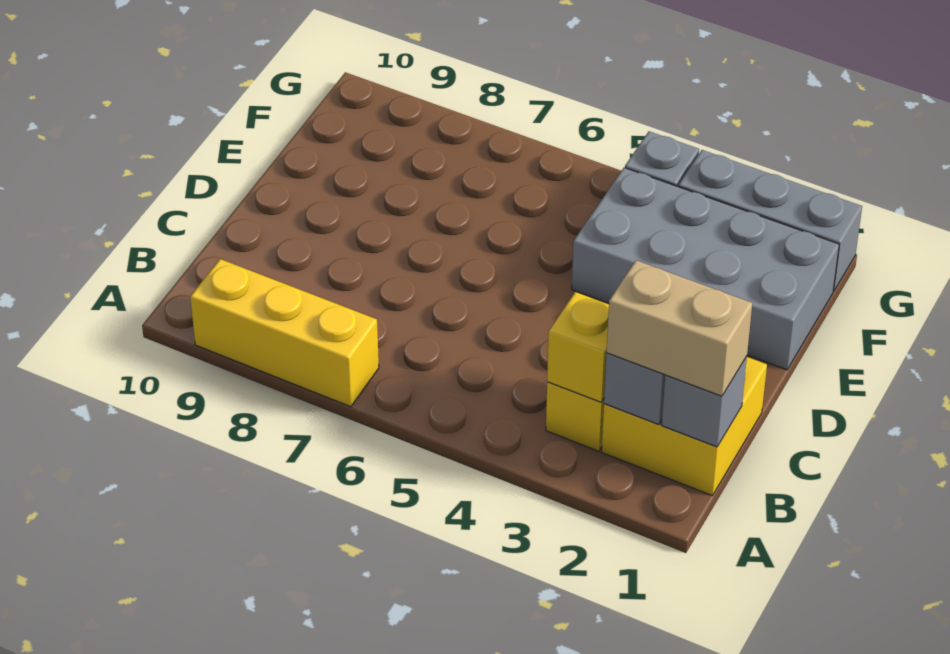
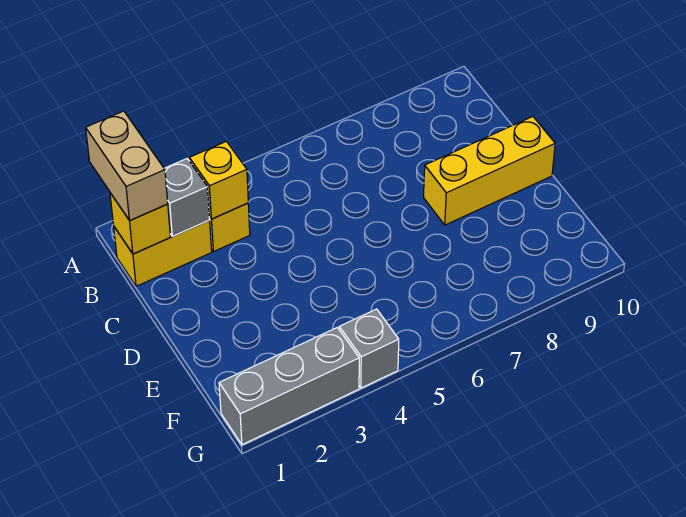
yellow 1x3 brick [190,259,379,407] -> yellow 1x3 brick moved to [423,117,555,225]
yellow 2x2 brick [602,357,767,496] -> yellow 1x2 brick [114,220,212,286]
grey 1x1 brick [662,356,747,447] -> yellow 1x1 brick [110,193,170,254]
tan 1x2 brick [607,260,752,396] -> tan 1x2 brick turned to [86,111,168,221]
grey 2x4 brick [572,168,839,370] -> none

